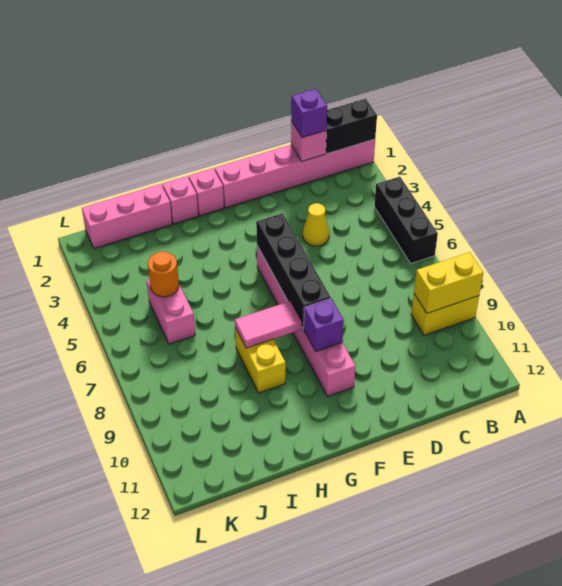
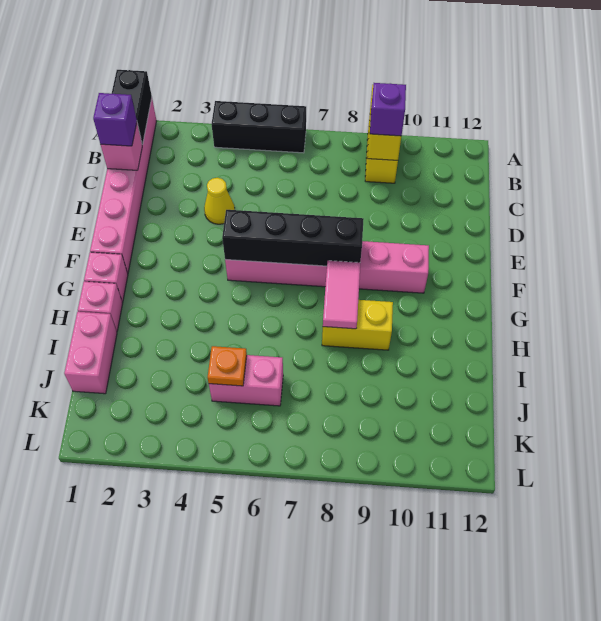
purple 1x1 brick [304,299,344,351] -> purple 1x1 brick moved to [370,83,406,136]
pink 1x3 brick [82,184,172,249] -> pink 1x2 brick [64,312,117,394]
orange 1x1 round brick [148,252,179,297] -> orange 1x1 plate [208,346,247,386]

